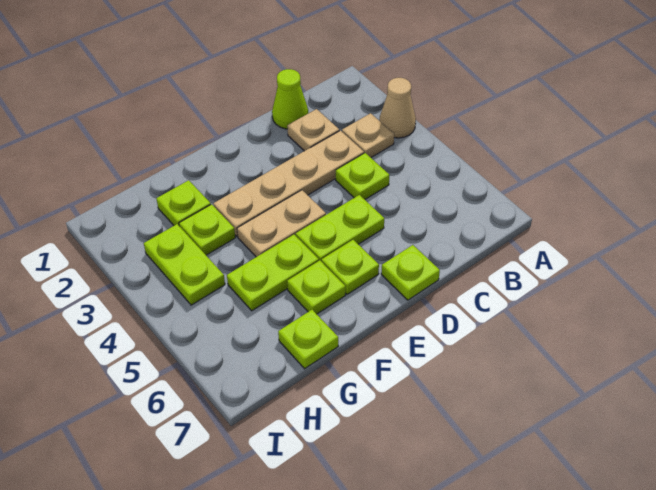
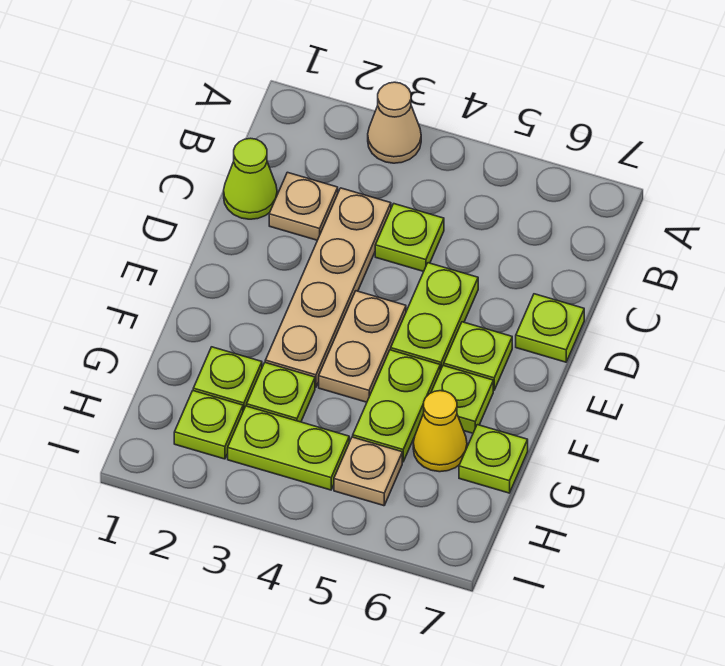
tan 1x1 plate [342,113,394,157] -> tan 1x1 plate moved to [334,437,402,506]
none -> yellow 1x1 cone [413,391,467,472]
none -> lime 1x1 plate [174,391,243,459]

